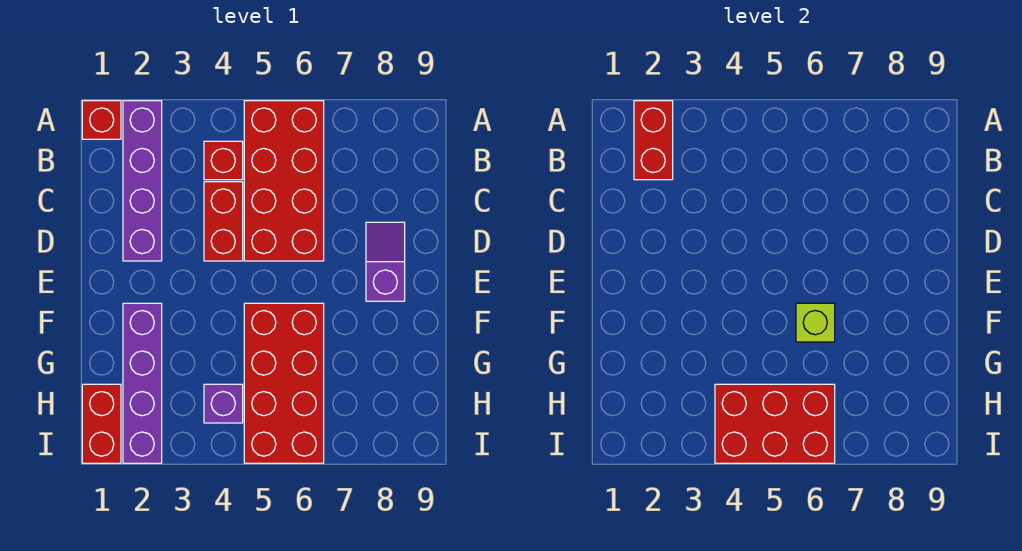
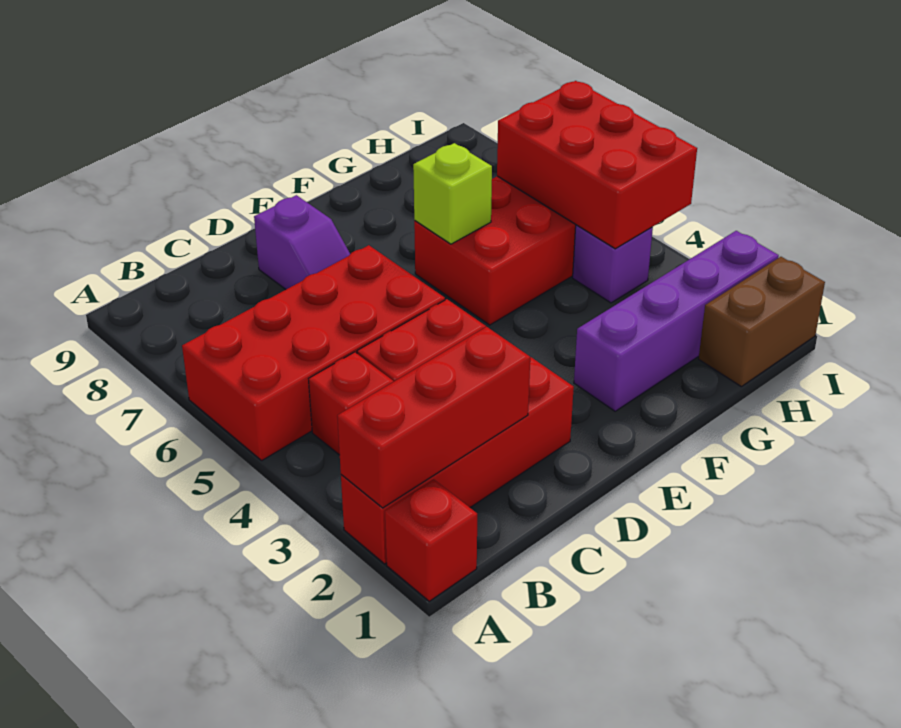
purple 1x4 brick [123,101,162,261] -> red 1x4 brick [341,357,574,564]
red 1x2 brick [634,101,673,180] -> red 1x3 brick [337,327,530,508]
purple 1x2 slope [366,222,405,301] -> purple 1x2 slope turned to [254,195,350,289]
red 1x2 brick [82,384,121,463] -> brown 1x2 brick [699,257,825,387]

